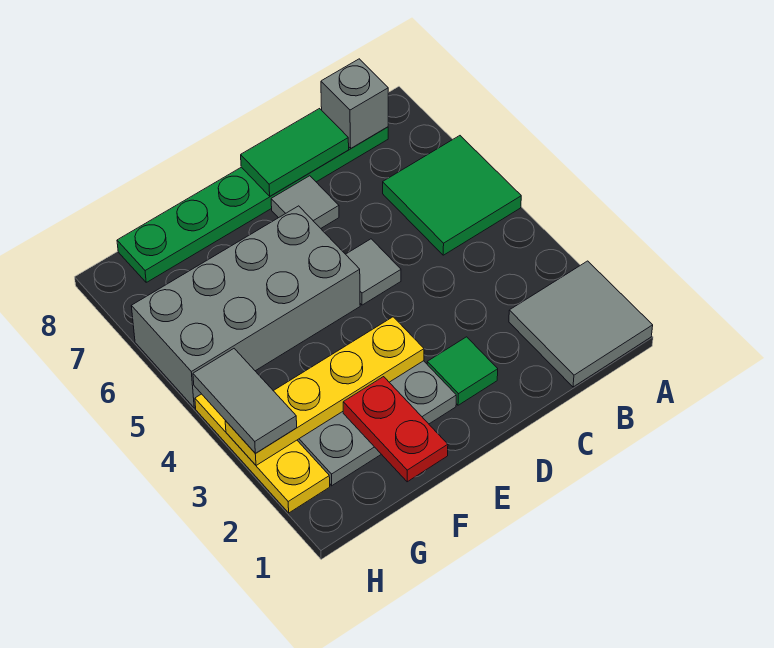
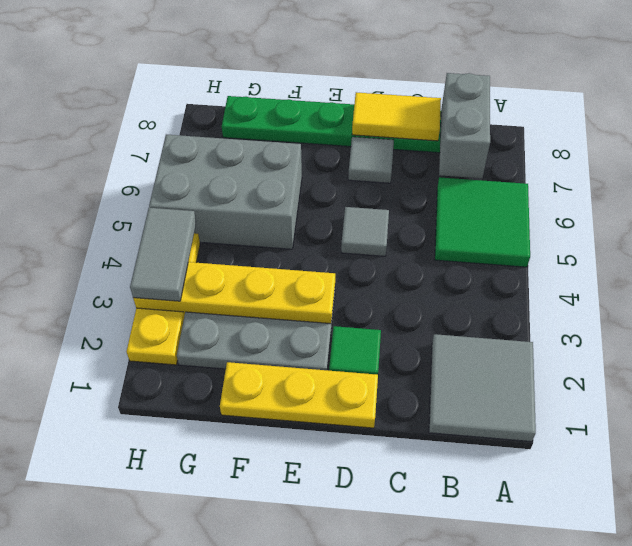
grey 1x1 brick [321,59,388,148] -> grey 1x2 brick [439,73,490,178]
green 1x2 tile [241,109,349,196] -> yellow 1x2 tile [352,92,441,141]
none -> yellow 1x3 plate [220,362,378,428]
grey 2x4 brick [131,206,360,408] -> grey 2x3 brick [149,135,302,249]
red 1x2 plate [343,377,448,482] -> none

